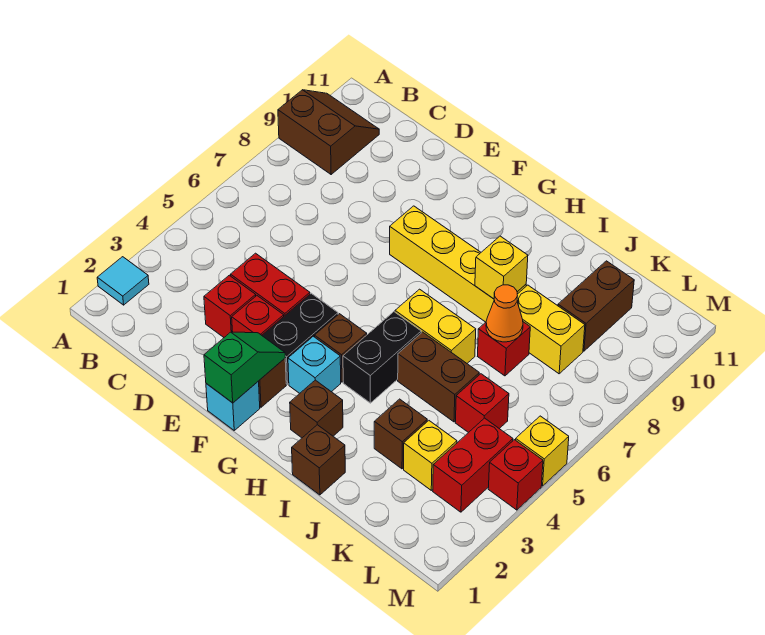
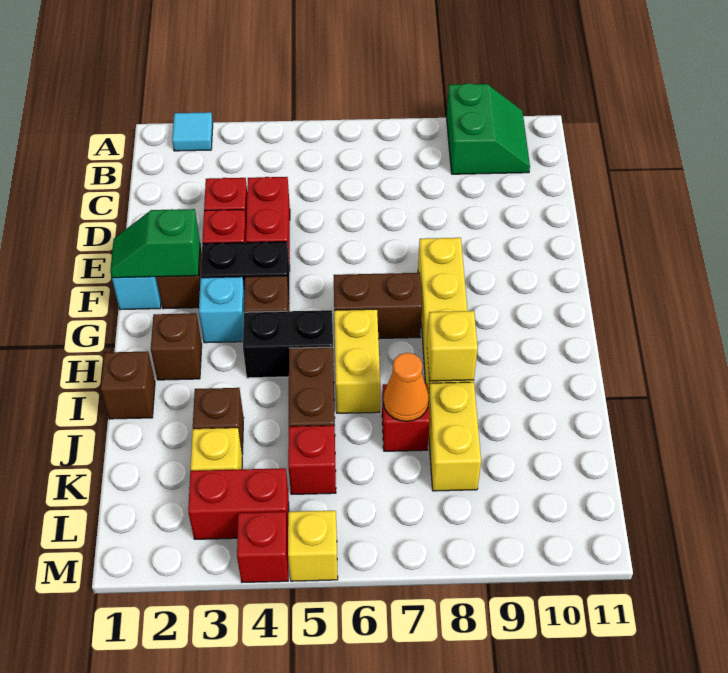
brown 2x2 slope [278,90,379,174] -> green 2x2 slope [447,83,530,174]
green 1x2 slope [204,332,285,403] -> green 1x2 slope turned to [110,209,200,278]
brown 1x2 brick [558,261,634,351] -> brown 1x2 brick moved to [334,273,422,339]

